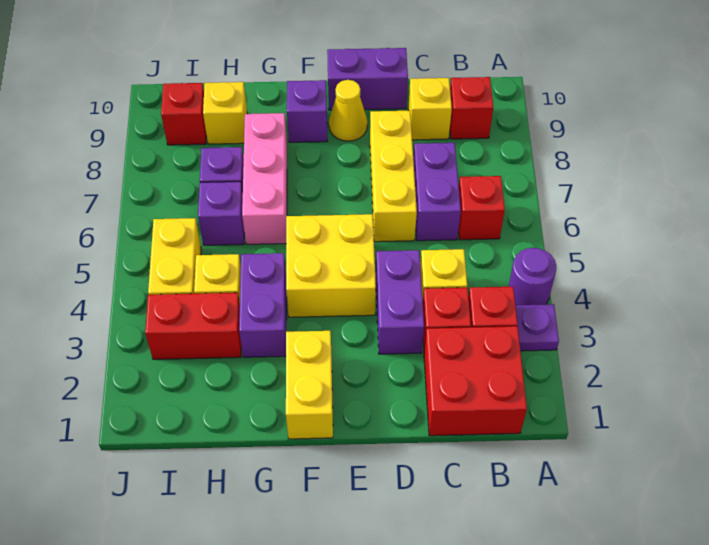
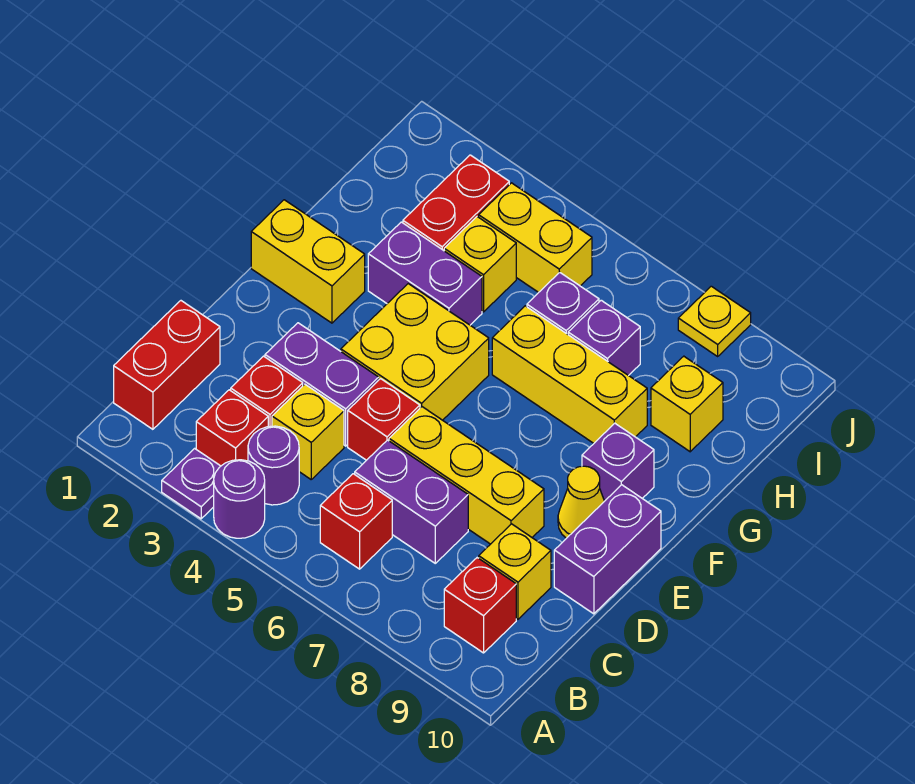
red 2x2 brick [424,326,527,436] -> red 1x2 brick [114,301,220,429]
none -> purple 1x1 round brick [248,426,299,505]
pink 1x3 brick [242,113,287,244] -> yellow 1x3 brick [492,306,647,443]
red 1x1 brick [161,83,206,145] -> red 1x1 brick moved to [348,379,420,460]
none -> yellow 1x1 plate [678,286,751,356]

